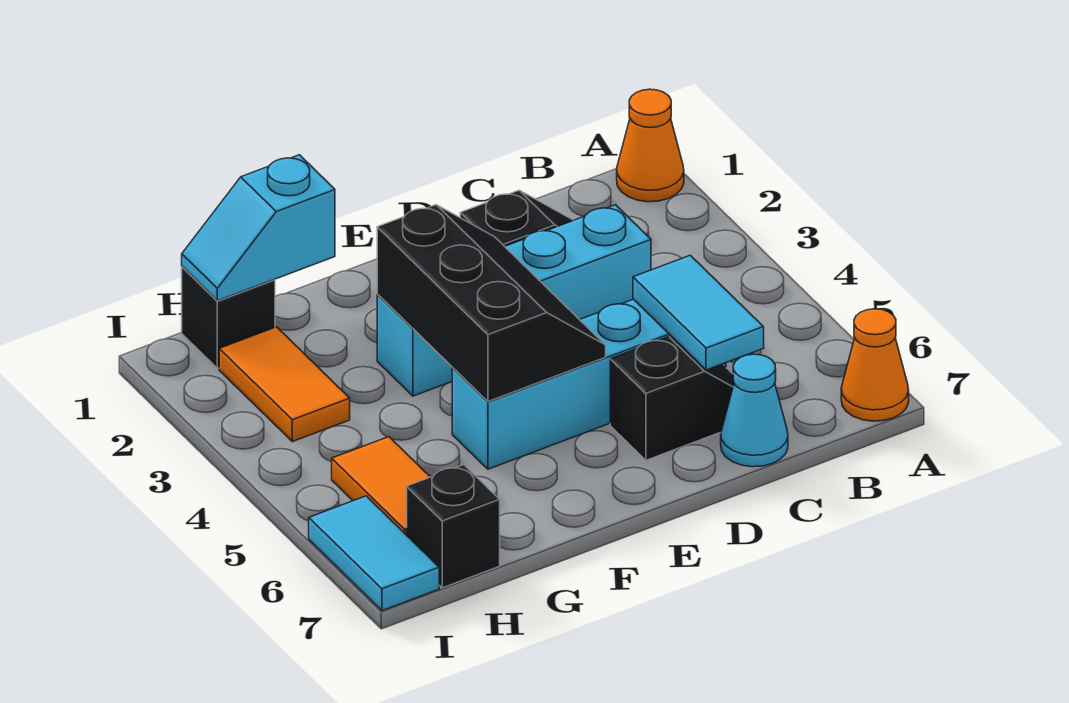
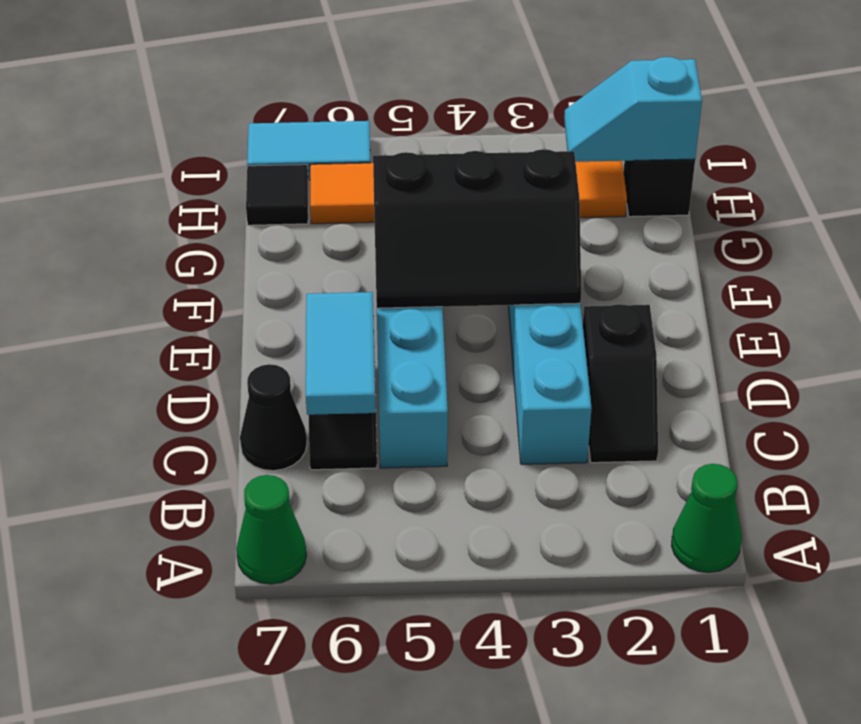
orange 1x1 cone [617,89,684,202] -> green 1x1 cone [671,464,741,572]
orange 1x1 cone [841,309,909,421] -> green 1x1 cone [236,475,306,584]
cyan 1x2 tile [633,255,764,370] -> cyan 1x2 tile turned to [306,292,376,415]
cyan 1x1 cone [721,354,788,467] -> black 1x1 cone [240,364,307,471]
cyan 1x2 slope [182,155,335,301] -> cyan 1x2 slope turned to [564,57,702,162]
black 1x1 brick [407,465,500,588] -> black 1x1 tile [246,164,308,225]

